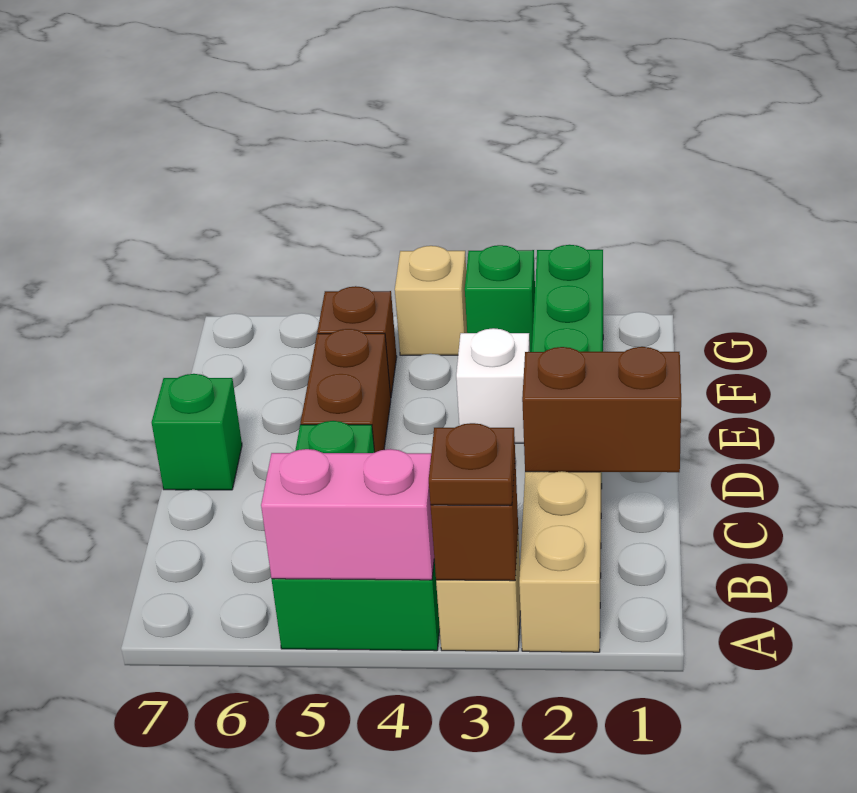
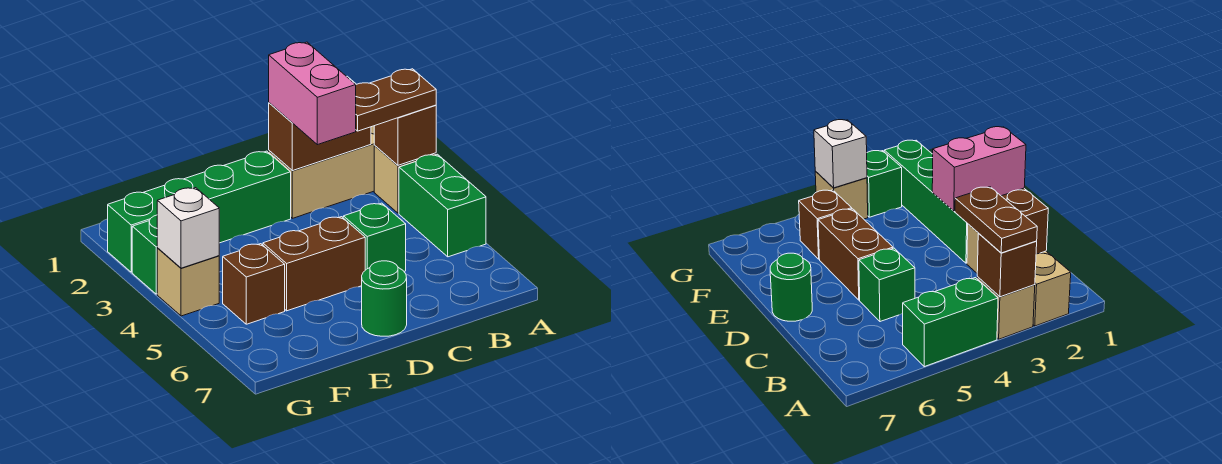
brown 1x1 plate [429,423,515,505] -> brown 1x2 plate [356,69,436,131]
pink 1x2 brick [261,449,434,580] -> pink 1x2 brick moved to [269,42,356,145]
brown 1x2 brick [522,347,681,472] -> brown 1x2 brick turned to [269,76,371,171]
green 1x1 brick [152,374,242,490] -> green 1x1 round brick [362,261,407,336]
white 1x1 brick [456,328,530,443] -> white 1x1 brick moved to [157,188,219,268]

